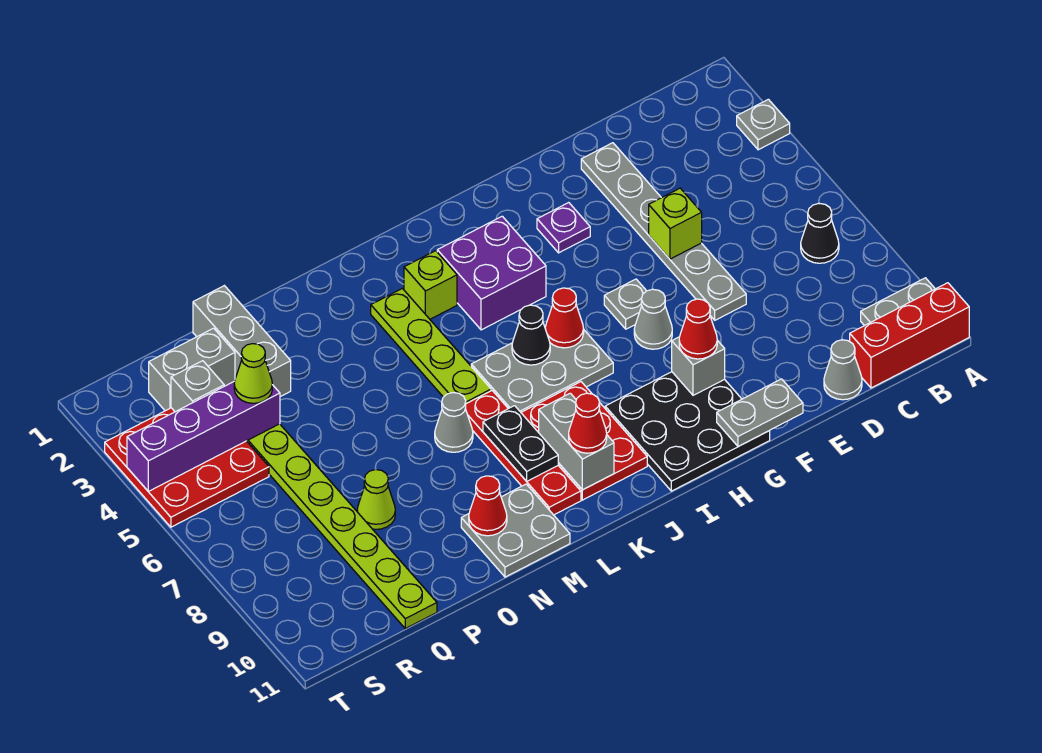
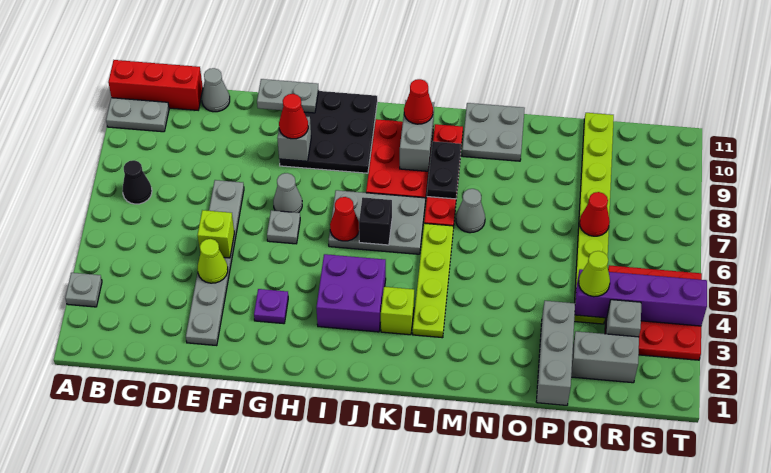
black 1x1 cone [512,305,550,365] -> black 1x1 brick [359,197,392,245]
red 1x1 cone [469,476,507,536] -> red 1x1 cone moved to [580,192,610,236]
lime 1x1 cone [357,470,395,529] -> lime 1x1 cone moved to [198,239,228,283]

